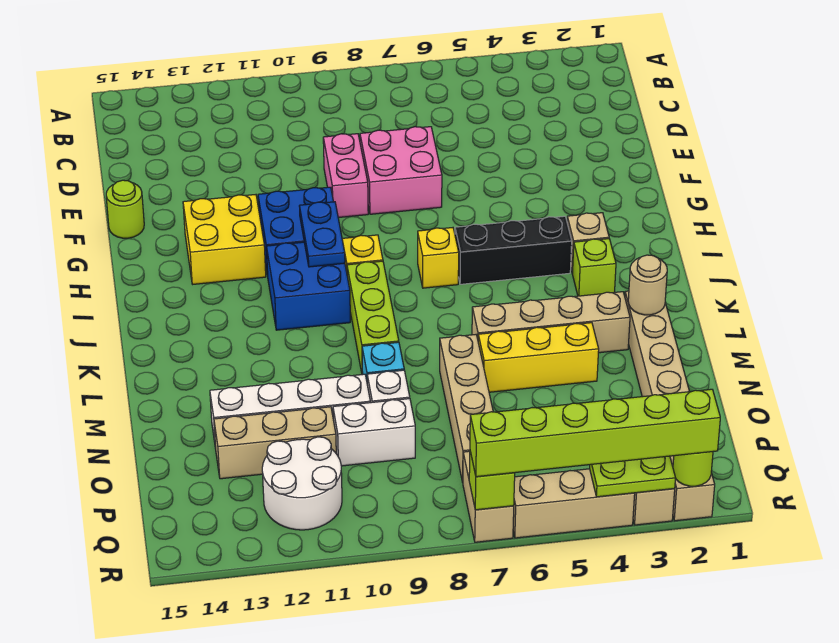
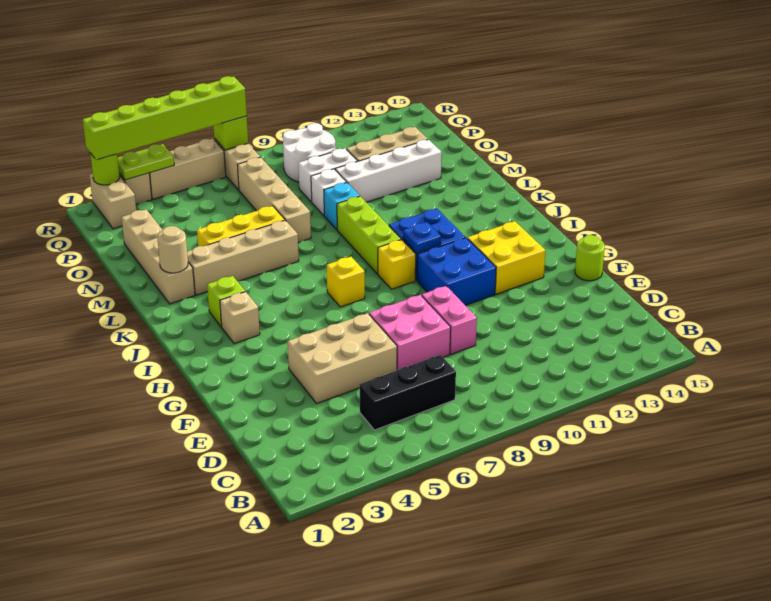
none -> tan 2x3 brick [288,313,397,403]
blue 1x2 plate [299,202,345,267] -> blue 1x1 plate [403,222,441,253]
black 1x3 brick [455,216,572,284] -> black 1x3 brick moved to [360,355,456,430]
white 2x2 round brick [262,437,342,530] -> white 2x2 round brick moved to [283,123,336,182]

